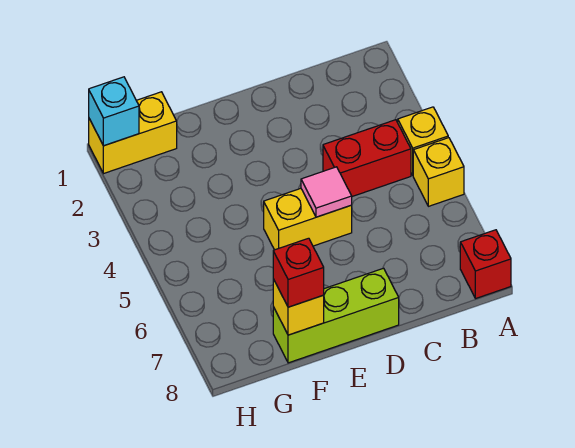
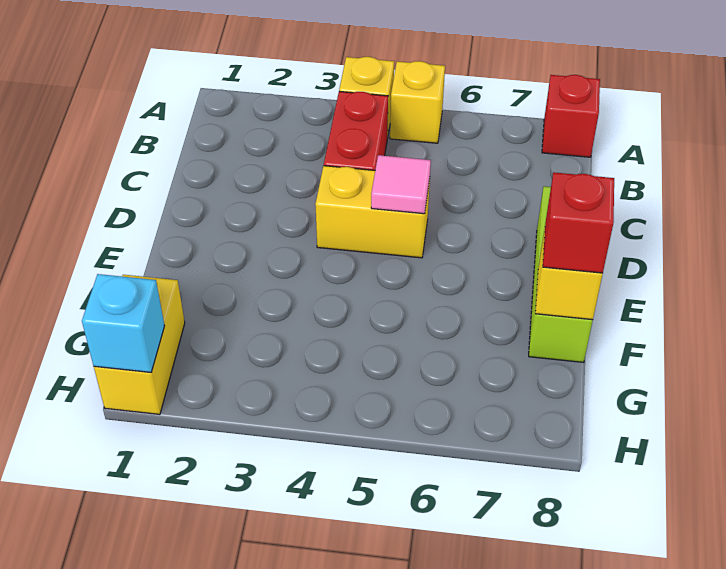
yellow 1x2 brick [264,188,352,250] -> yellow 1x2 brick turned to [315,166,430,258]

